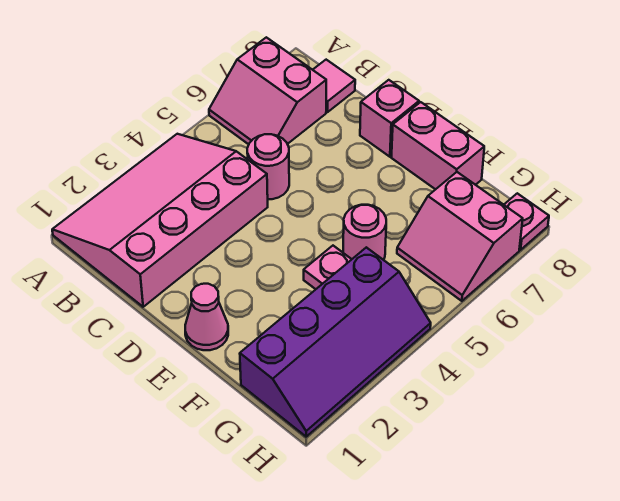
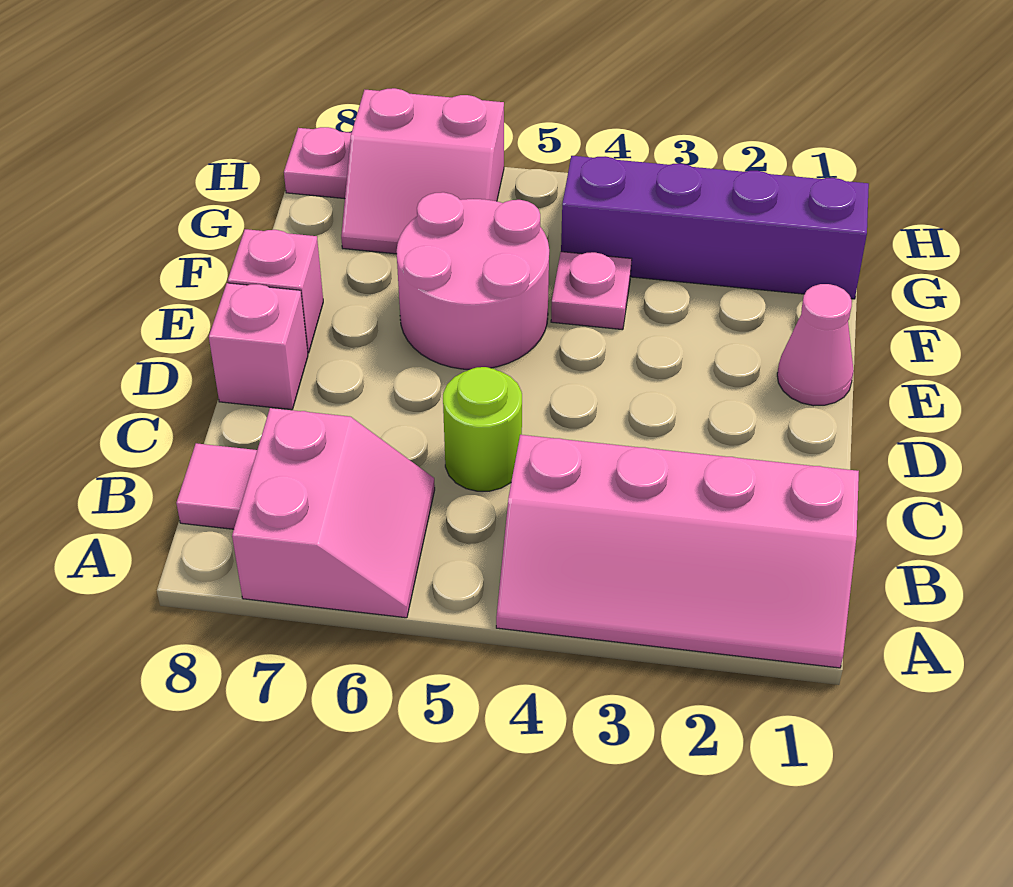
pink 3x4 slope [52,134,268,307] -> pink 2x4 slope [496,435,859,668]
pink 1x1 round brick [247,134,289,199] -> lime 1x1 round brick [443,367,522,491]
pink 1x2 brick [391,102,484,189] -> pink 1x1 brick [228,229,323,353]
pink 1x1 round brick [343,205,386,260] -> pink 2x2 round brick [396,192,549,369]
pink 2x2 slope [397,172,523,301] -> pink 2x2 slope turned to [341,88,504,254]

